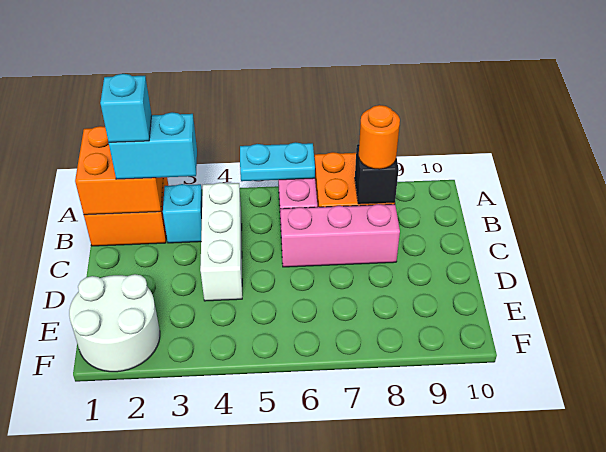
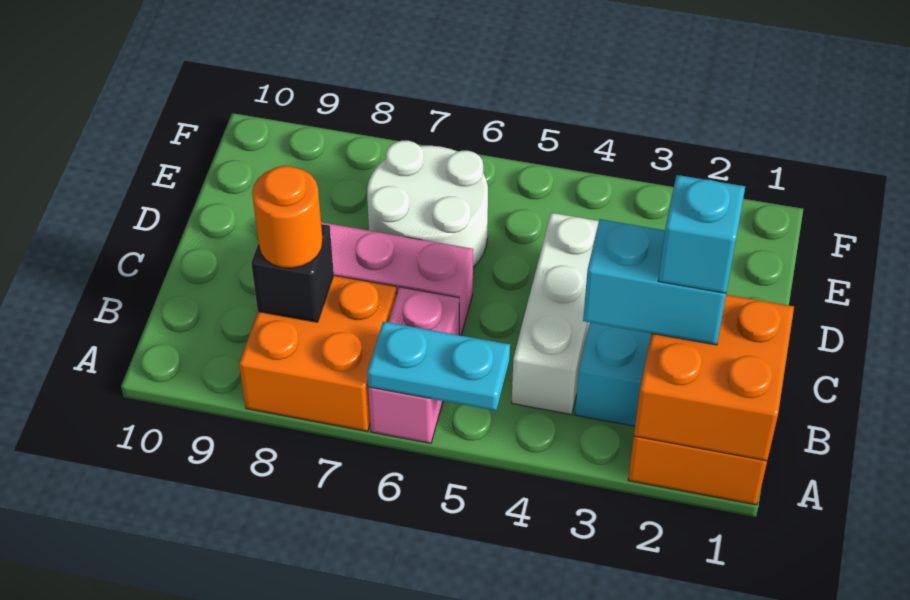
white 2x2 round brick [69,274,160,372] -> white 2x2 round brick moved to [367,141,488,267]

